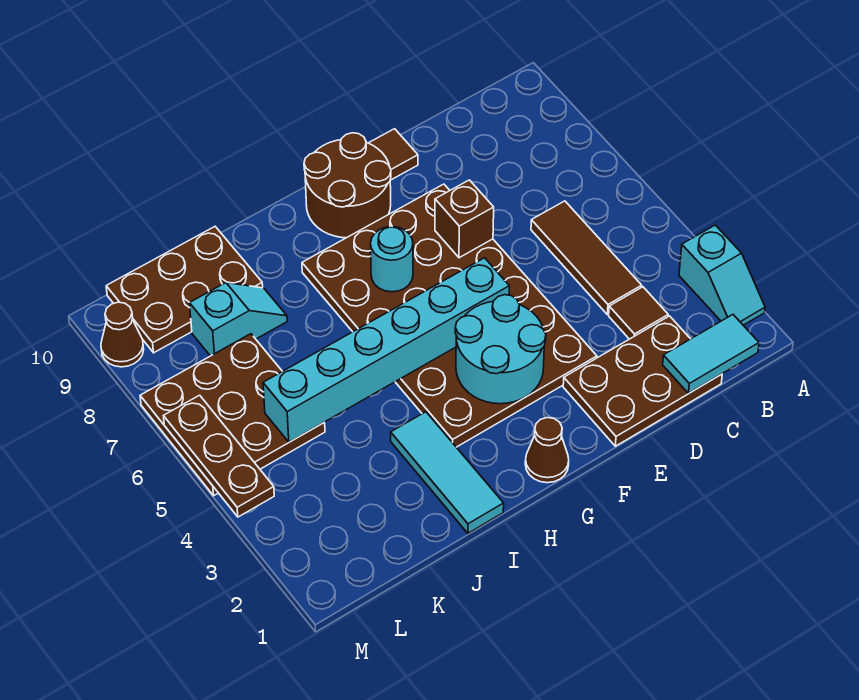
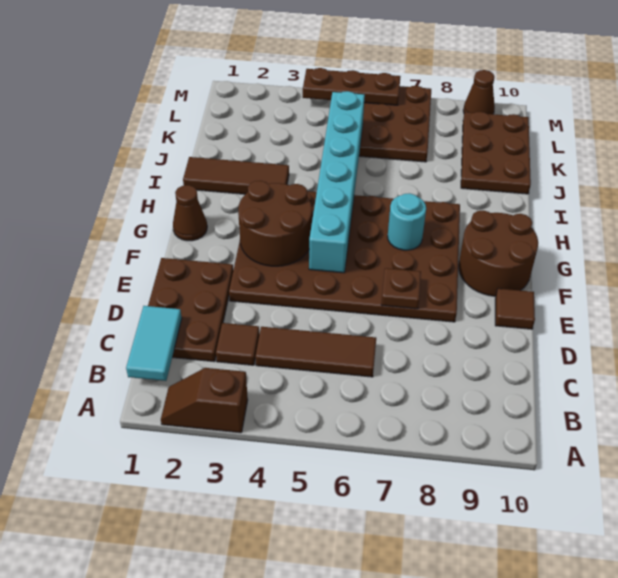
cyan 1x2 slope [679,225,765,325] -> brown 1x2 slope [161,368,248,433]
brown 1x1 brick [435,180,494,258] -> brown 1x1 plate [381,268,421,309]
cyan 2x2 round brick [455,295,546,404] -> brown 2x2 round brick [238,181,312,266]
cyan 1x3 tile [391,412,504,533] -> brown 1x3 tile [183,157,289,194]
cyan 1x2 slope [190,283,287,356] -> none

